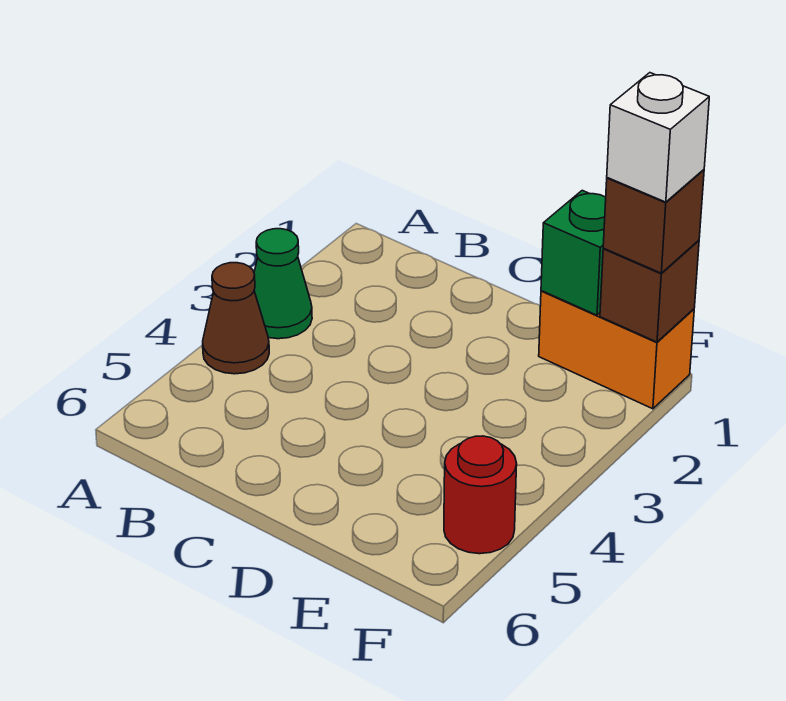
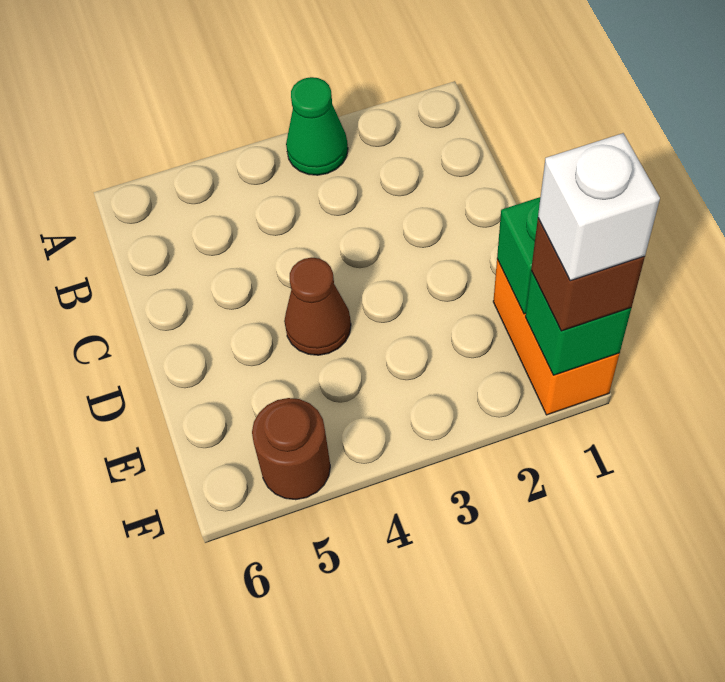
brown 1x1 cone [203,263,269,374] -> brown 1x1 cone moved to [284,258,351,355]
brown 1x1 brick [600,240,699,342] -> green 1x1 brick [525,271,631,375]
red 1x1 round brick [444,436,517,554] -> brown 1x1 round brick [252,398,330,500]

